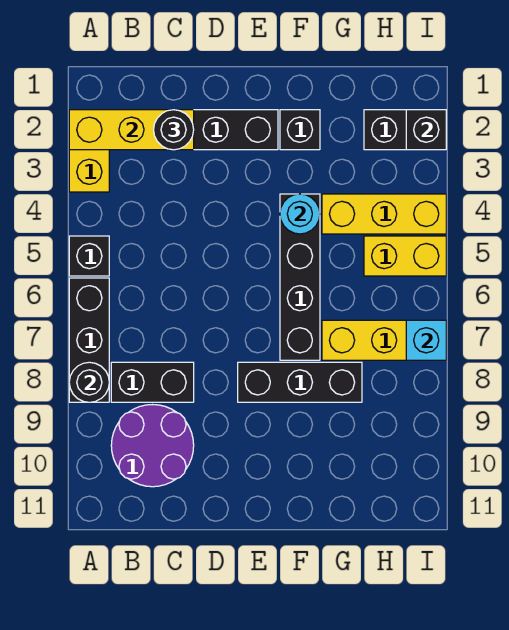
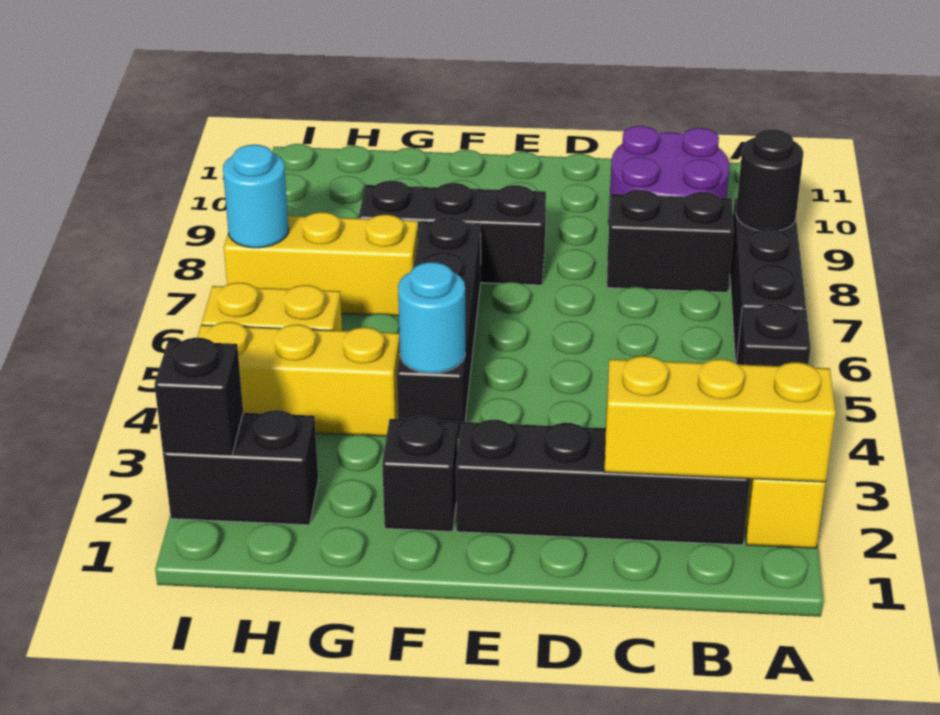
black 1x1 round brick [154,110,194,150] -> none
cyan 1x1 brick [406,320,446,360] -> cyan 1x1 round brick [223,145,289,248]

